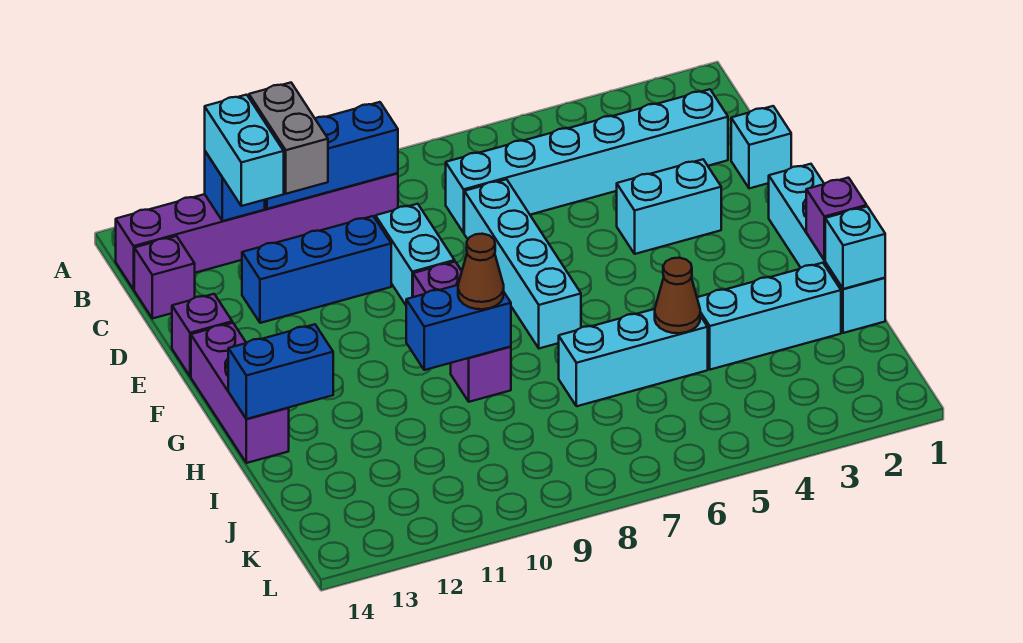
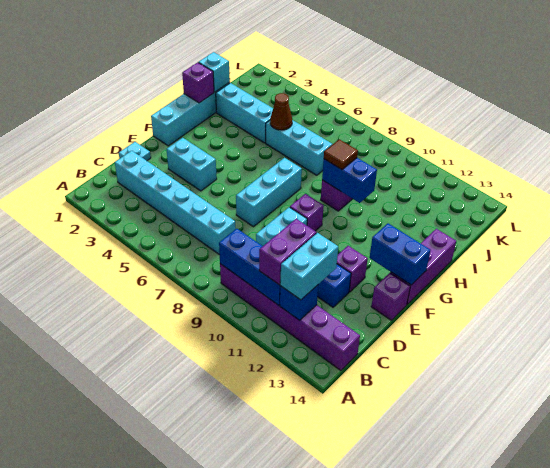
grey 1x2 brick [249,83,328,194] -> purple 1x2 brick [259,219,316,285]
purple 1x1 brick [134,236,195,319] -> purple 1x1 brick moved to [337,246,368,292]
cyan 1x1 brick [731,106,791,188] -> cyan 1x1 plate [119,142,151,161]
cyan 1x4 brick [464,179,581,348] -> cyan 1x3 brick [236,158,302,227]
brown 1x1 cone [458,234,504,309] -> brown 1x1 tile [324,139,358,169]
blue 1x2 brick [228,324,333,419] -> blue 1x2 brick moved to [370,223,430,285]

